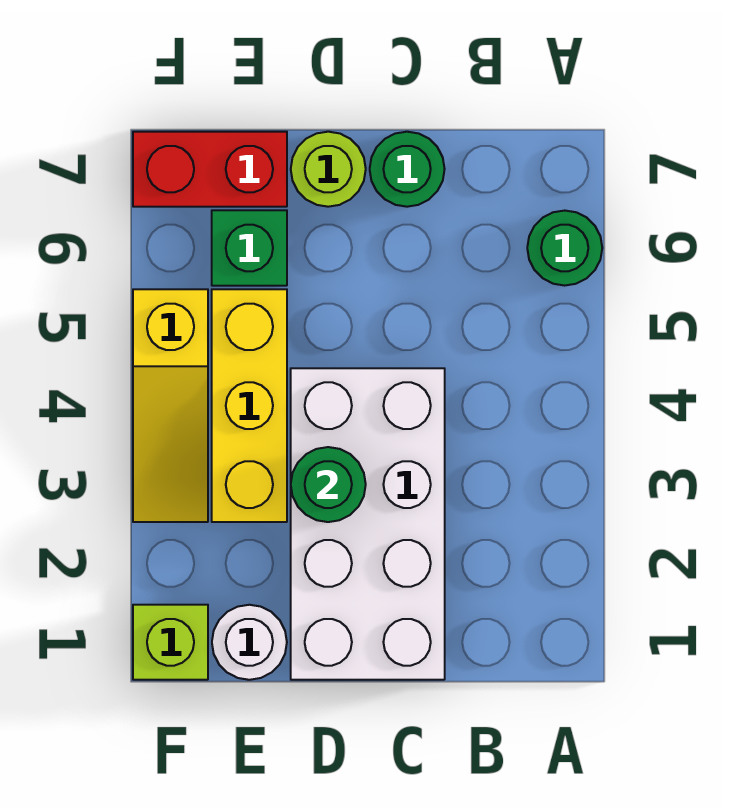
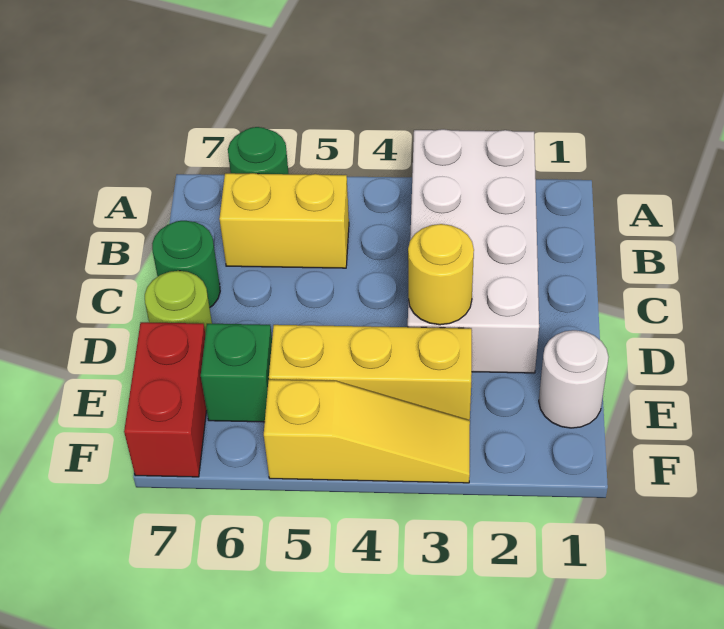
none -> yellow 1x2 brick [219,173,349,268]
white 2x4 brick [291,368,445,680] -> white 2x4 brick turned to [408,129,539,373]
green 1x1 round brick [291,447,366,522] -> yellow 1x1 round brick [408,224,474,325]
lime 1x1 brick [133,605,208,680] -> none

